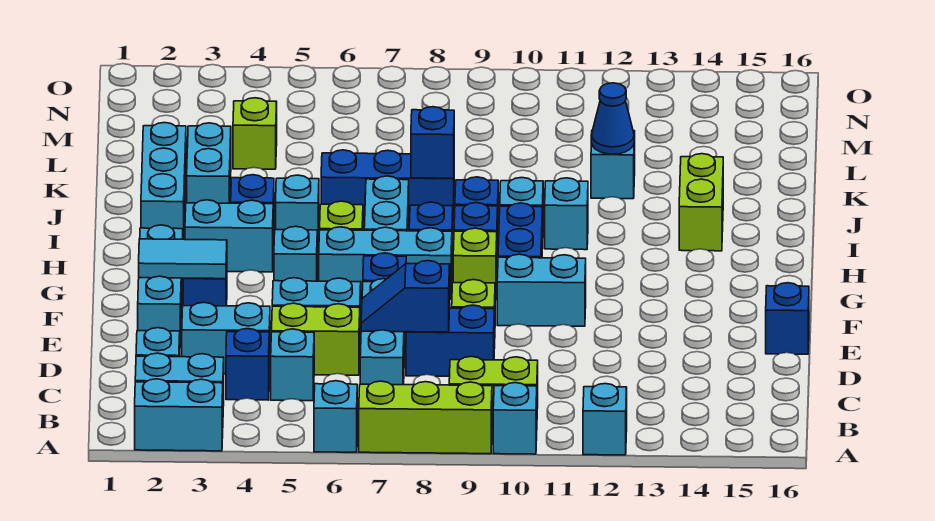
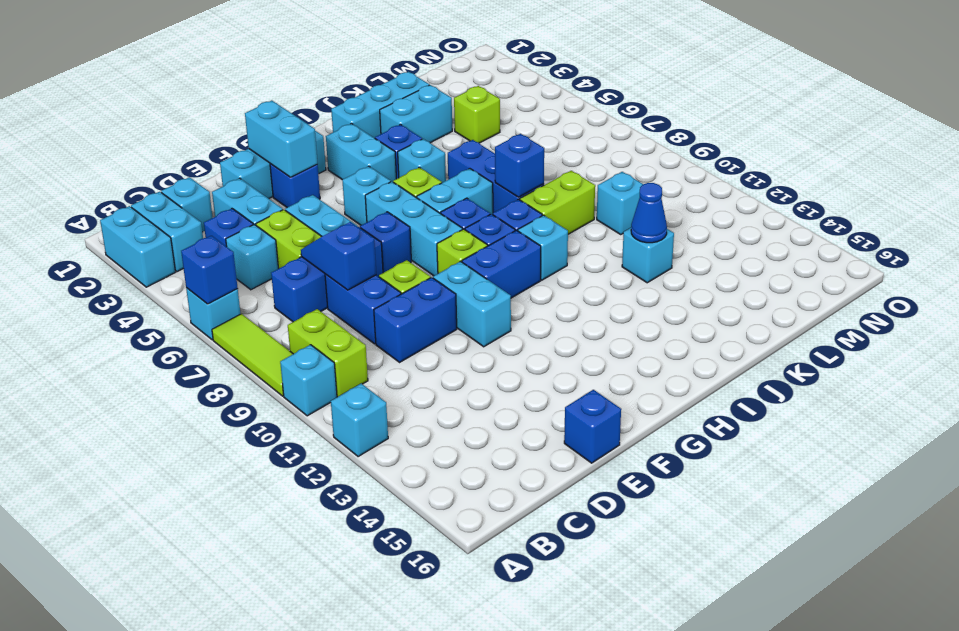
none -> blue 1x1 brick [181,236,238,304]
lime 1x3 brick [359,381,492,454] -> lime 1x3 tile [212,314,293,396]
cyan 1x3 brick [360,279,405,385] -> blue 1x3 brick [271,227,383,322]
none -> blue 1x2 brick [374,277,457,362]
cyan 1x2 tile [139,239,227,279] -> cyan 1x2 brick [245,101,318,177]
cyan 1x1 brick [545,178,588,250] -> cyan 1x1 brick moved to [597,172,643,234]
lime 1x2 brick [679,154,723,251] -> lime 1x2 brick moved to [520,171,595,234]

